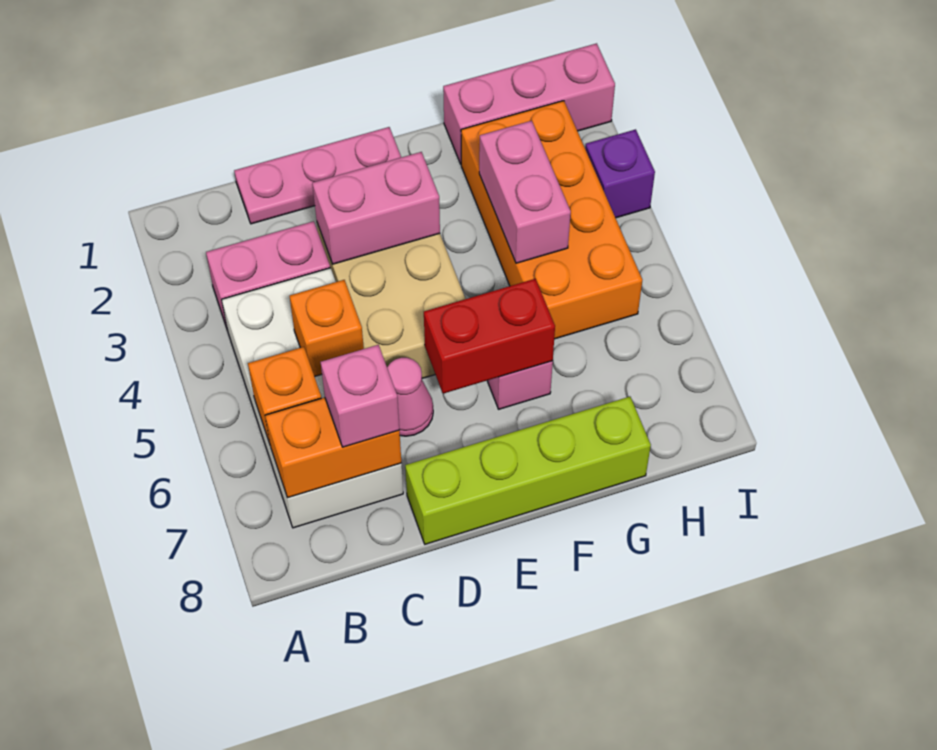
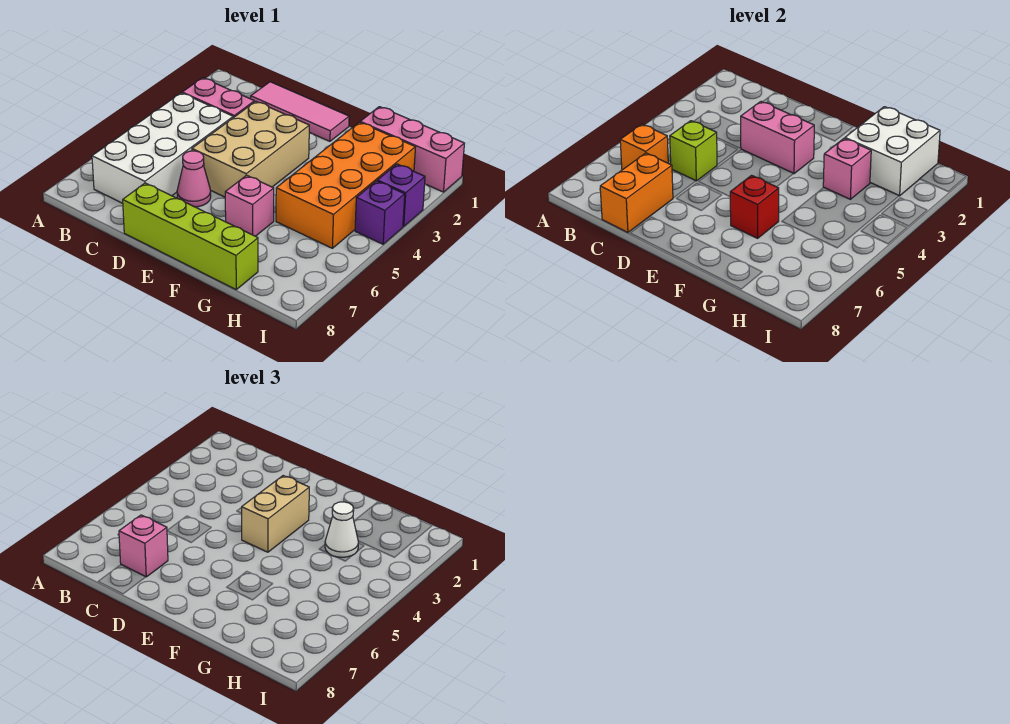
orange 1x2 brick [265,398,401,498] -> orange 1x2 brick turned to [600,153,673,233]
pink 1x3 plate [234,127,401,224] -> pink 1x3 tile [251,82,349,141]
orange 1x1 brick [290,280,364,377] -> lime 1x1 brick [670,121,717,181]
none -> tan 1x2 brick [241,476,309,552]
red 1x2 brick [424,279,555,394] -> red 1x1 brick [730,175,779,238]
none -> white 2x2 brick [845,107,940,196]
pink 1x2 brick [479,121,571,263] -> pink 1x1 brick [823,138,871,199]
none -> white 1x1 cone [325,502,358,557]
none -> purple 1x1 brick [355,181,405,244]

